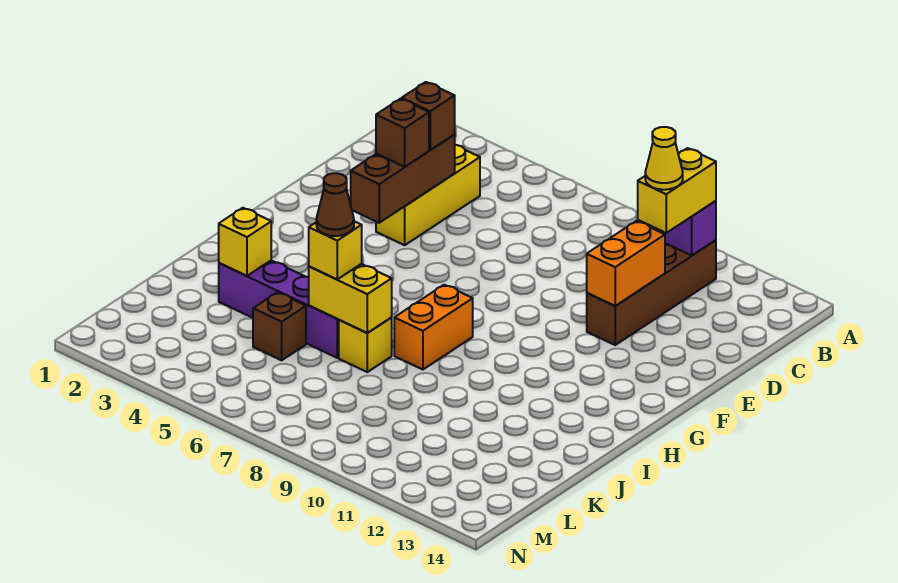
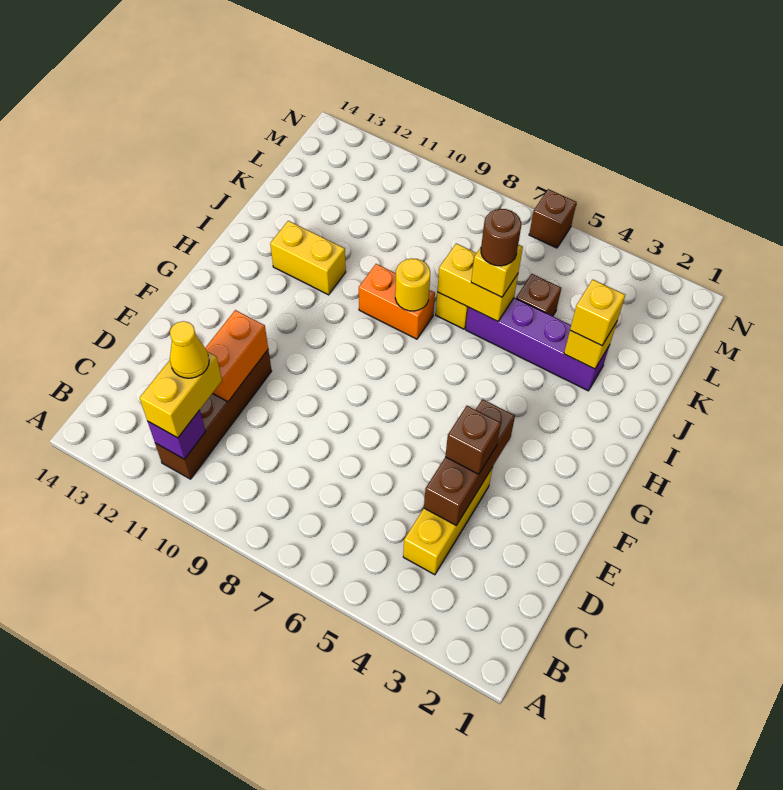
brown 1x1 brick [402,82,455,150] -> brown 1x1 brick moved to [529,189,577,248]
orange 1x2 brick [394,285,473,370] -> orange 1x2 brick turned to [359,264,435,339]
none -> yellow 1x1 round brick [395,258,430,311]
none -> yellow 1x2 brick [270,221,346,295]
none -> yellow 1x1 brick [570,280,625,346]
brown 1x1 cone [316,173,354,236] -> brown 1x1 round brick [481,209,521,266]

